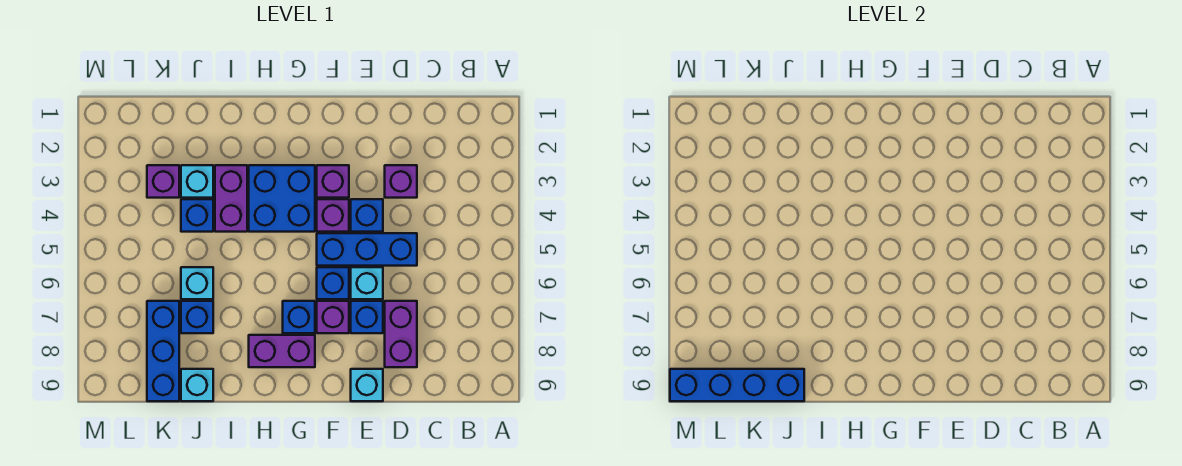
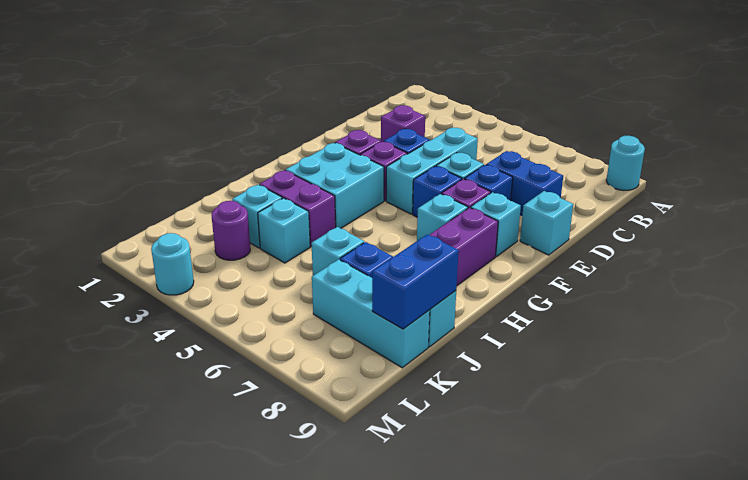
none -> cyan 1x1 round brick [606,136,645,190]
blue 1x3 brick [317,233,417,266] -> cyan 1x3 brick [386,127,478,214]
purple 1x2 brick [385,301,417,367] -> blue 1x2 brick [486,151,563,216]
none -> cyan 1x1 brick [471,192,521,257]
blue 2x2 brick [249,165,315,232] -> cyan 2x2 brick [286,143,384,228]
blue 1x1 brick [283,301,315,333] -> cyan 1x1 brick [417,194,468,241]
blue 1x1 brick [181,199,213,232] -> cyan 1x1 brick [258,198,310,263]
blue 1x4 brick [670,369,804,401] -> blue 1x2 brick [372,234,459,329]
purple 1x1 brick [147,165,179,198] -> purple 1x1 round brick [211,201,250,260]
blue 1x3 brick [147,301,179,401] -> cyan 1x3 brick [312,259,430,368]
none -> cyan 1x1 round brick [151,233,194,295]

